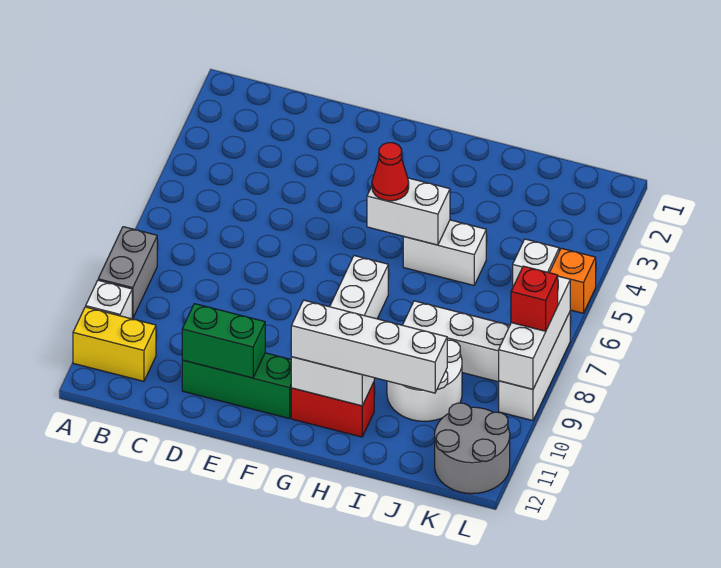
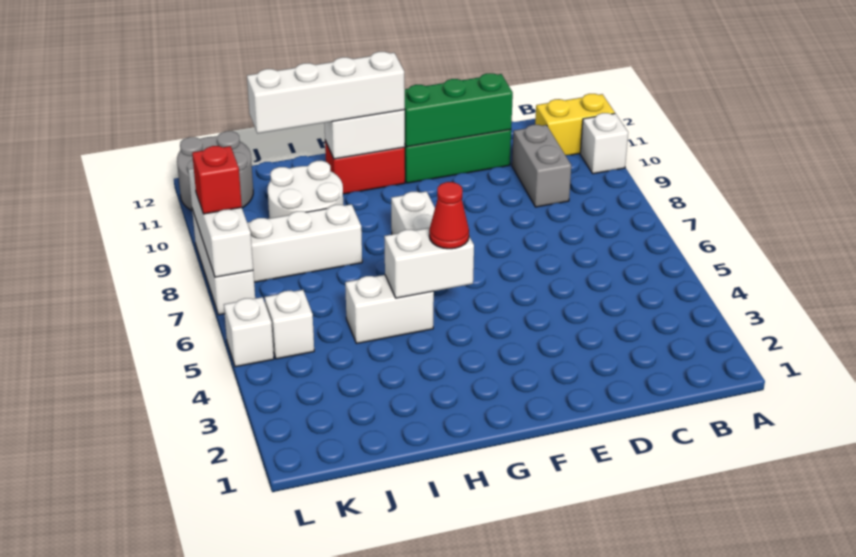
grey 1x2 brick [98,227,157,319] -> grey 1x2 brick moved to [512,125,571,207]
green 1x2 brick [182,304,265,378] -> green 1x3 brick [405,73,513,147]
orange 1x1 brick [550,248,596,313] -> white 1x1 brick [224,297,274,367]

